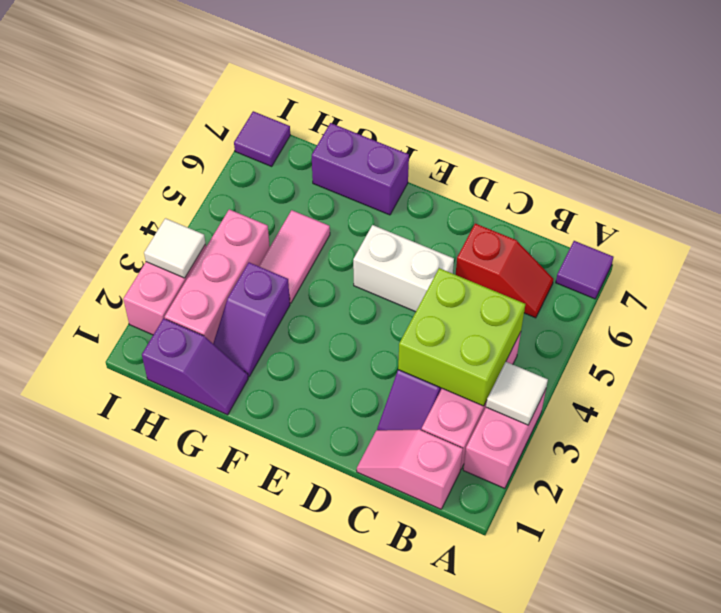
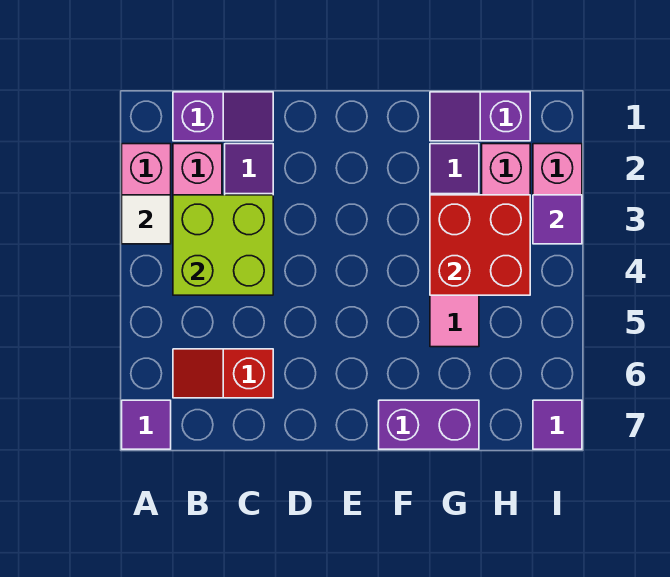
pink 1x2 slope [357,430,463,509] -> purple 1x2 slope [173,92,273,141]
white 1x2 brick [353,225,454,312] -> none
none -> red 2x2 brick [430,195,530,295]
white 1x1 tile [144,218,206,278] -> purple 1x1 tile [533,195,582,244]

